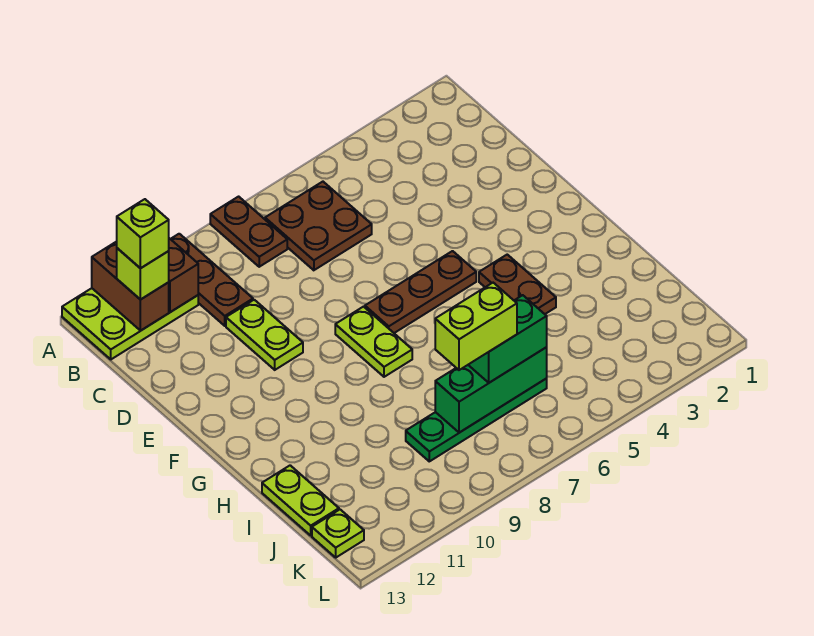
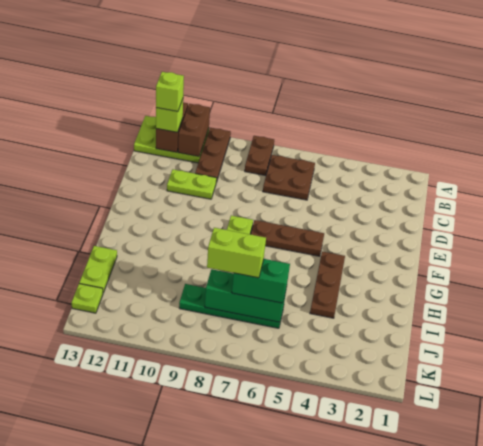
lime 1x2 plate [226,300,303,370] -> lime 1x2 plate turned to [167,169,216,199]
brown 1x2 plate [479,255,556,314] -> brown 1x3 plate [310,251,345,318]

